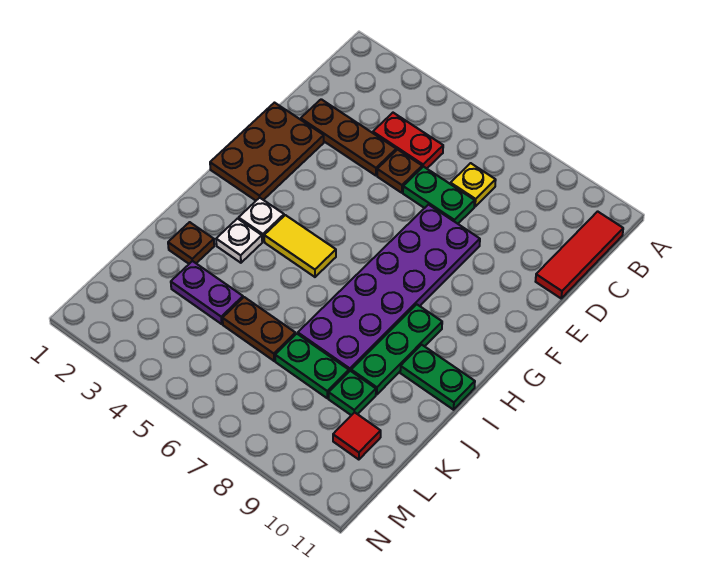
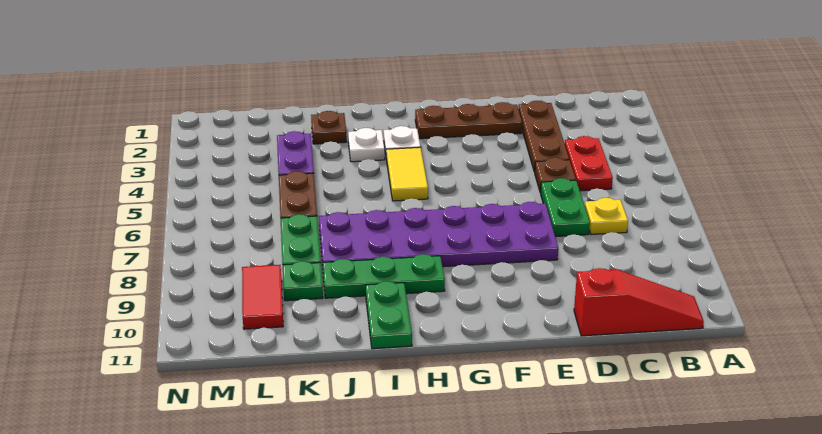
red 1x3 tile [536,211,623,298] -> red 1x3 slope [574,268,704,336]
brown 2x3 plate [210,103,324,201] -> brown 1x3 plate [415,102,522,139]
red 1x1 tile [333,412,381,460] -> red 1x2 tile [242,265,283,329]

